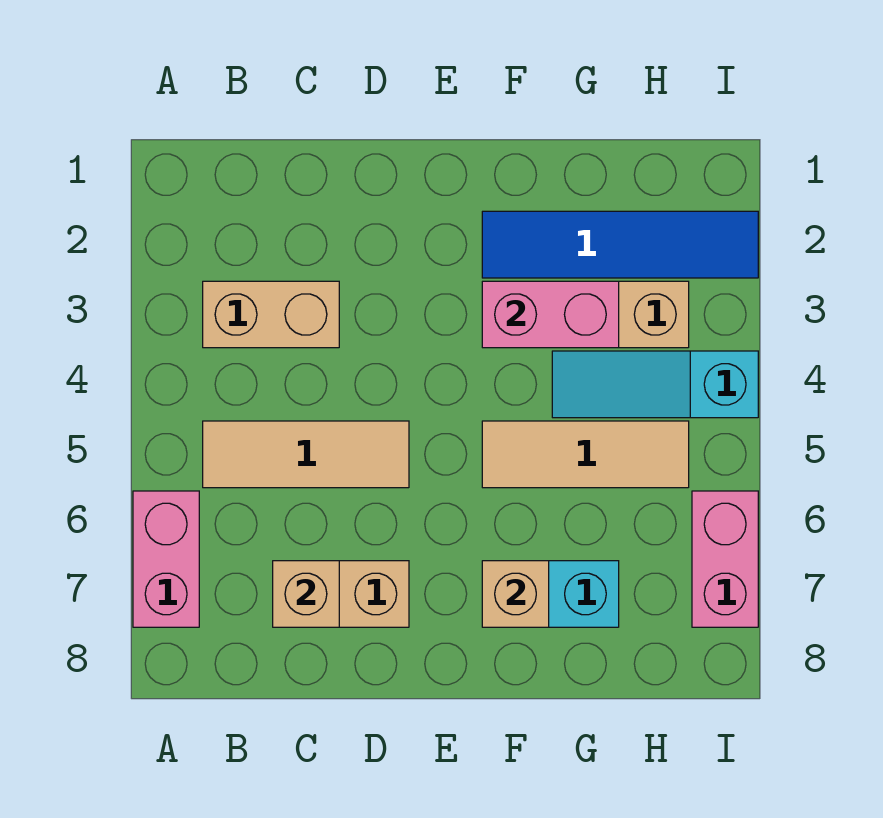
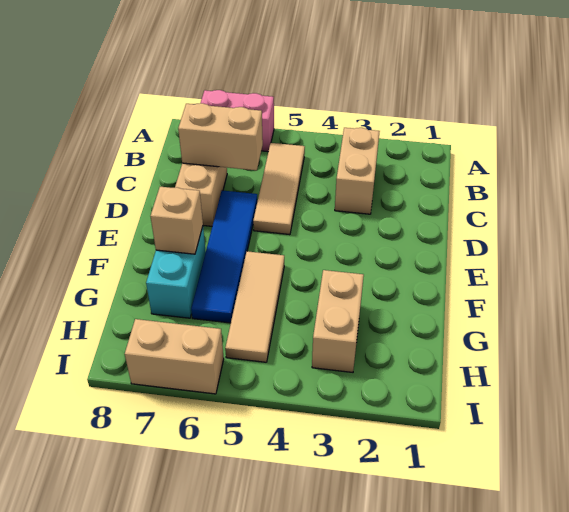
tan 1x1 brick [273,561,339,627] -> tan 1x2 brick [178,103,263,170]
blue 1x4 tile [482,211,758,278] -> blue 1x4 tile moved to [191,190,258,323]
pink 1x2 brick [482,281,619,348] -> none
cyan 1x3 slope [552,351,758,418] -> none
pink 1x2 brick [692,491,758,627] -> tan 1x2 brick [125,319,224,394]

